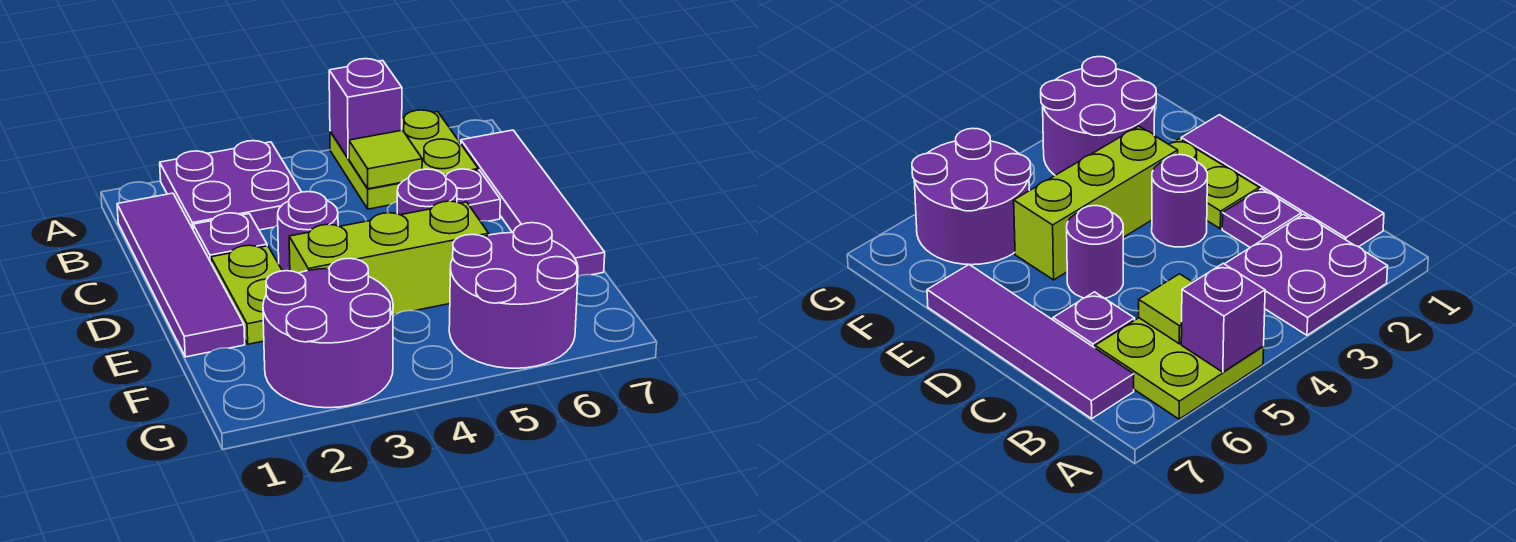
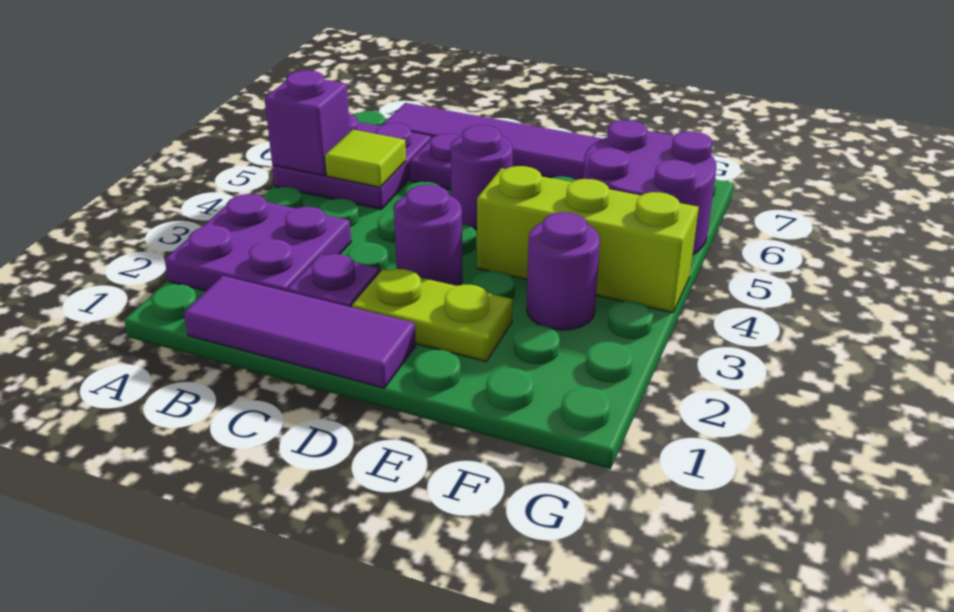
lime 2x2 plate [330,110,478,209] -> purple 2x2 plate [273,114,431,209]
purple 1x4 tile [117,193,245,357] -> purple 1x3 tile [184,276,416,388]
lime 1x3 brick [289,201,489,315] -> lime 1x3 brick turned to [477,166,699,313]
purple 2x2 round brick [263,258,393,408] -> purple 1x1 round brick [527,212,600,330]

